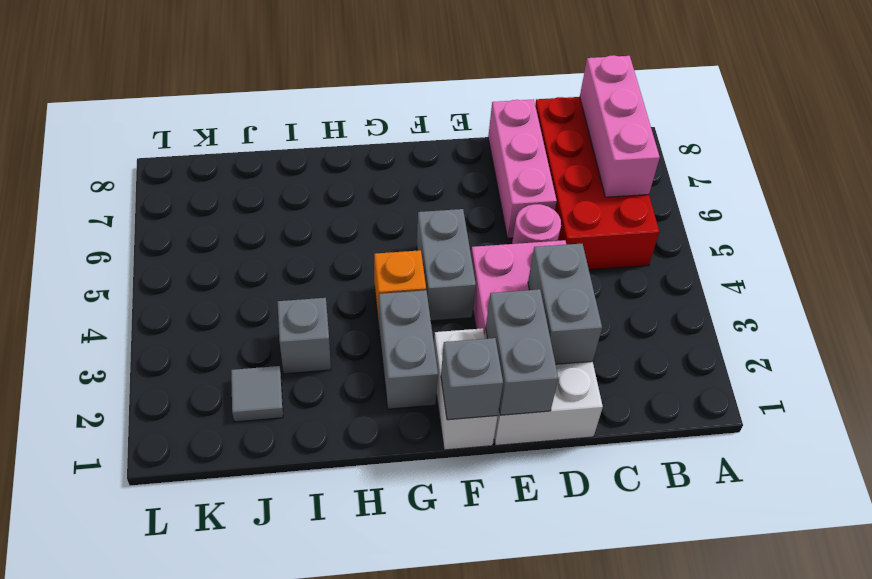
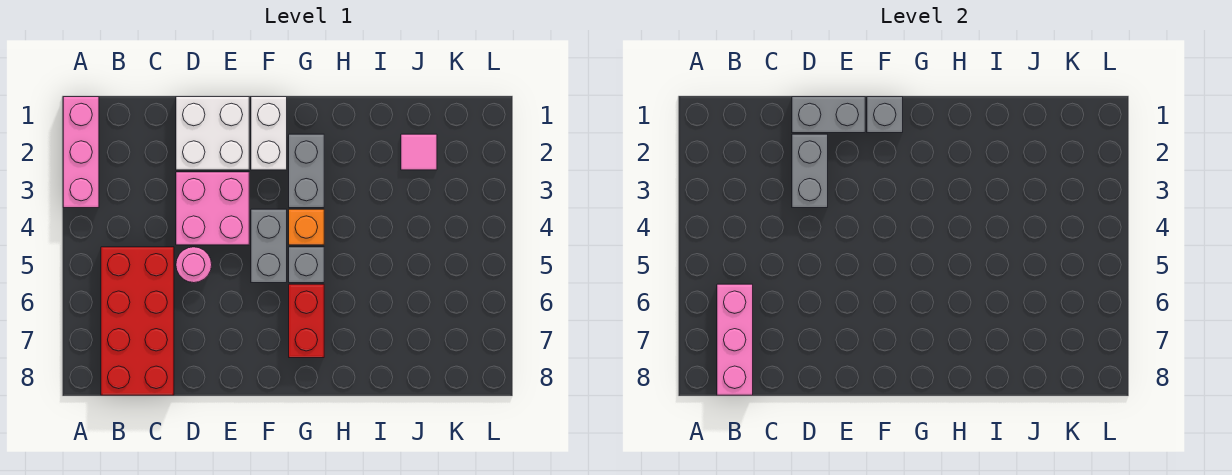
pink 1x3 brick [488,99,557,238] -> pink 1x3 brick moved to [63,97,99,208]
grey 1x2 brick [486,289,558,415] -> grey 1x2 brick turned to [792,97,865,133]
none -> red 1x2 brick [289,284,324,358]
grey 1x1 brick [278,298,331,374] -> grey 1x1 brick moved to [289,247,324,283]
grey 1x1 tile [231,366,283,422] -> pink 1x1 tile [401,134,437,170]

